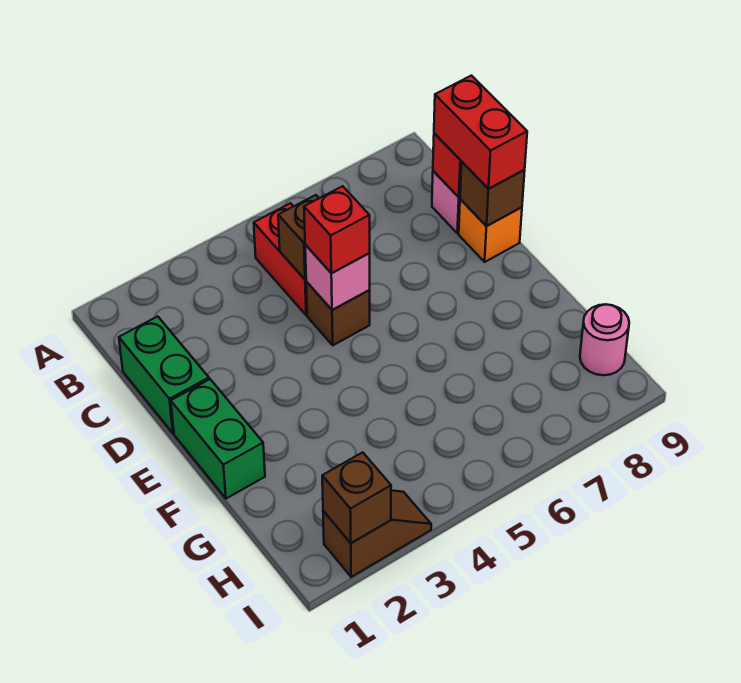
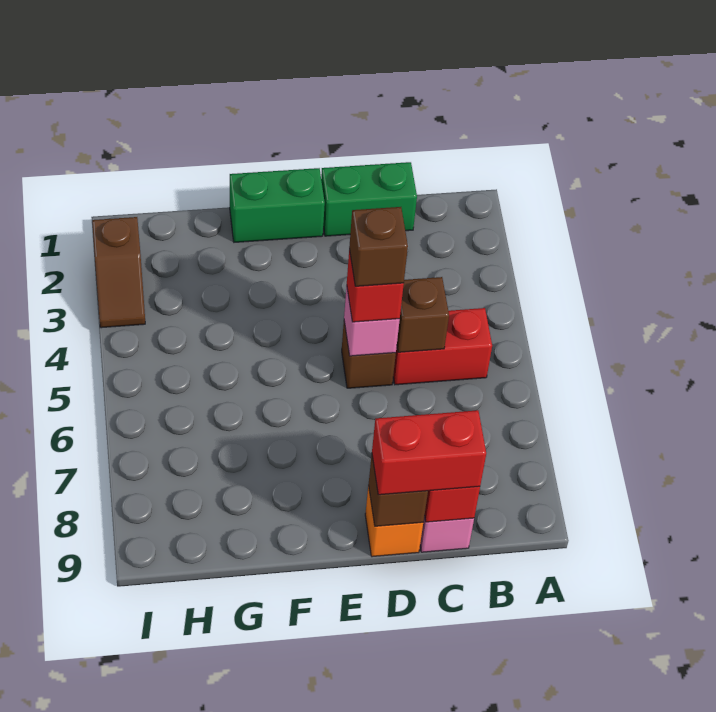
pink 1x1 round brick [580,304,629,375] -> none
brown 1x1 brick [322,452,391,543] -> brown 1x1 brick moved to [349,207,408,286]

